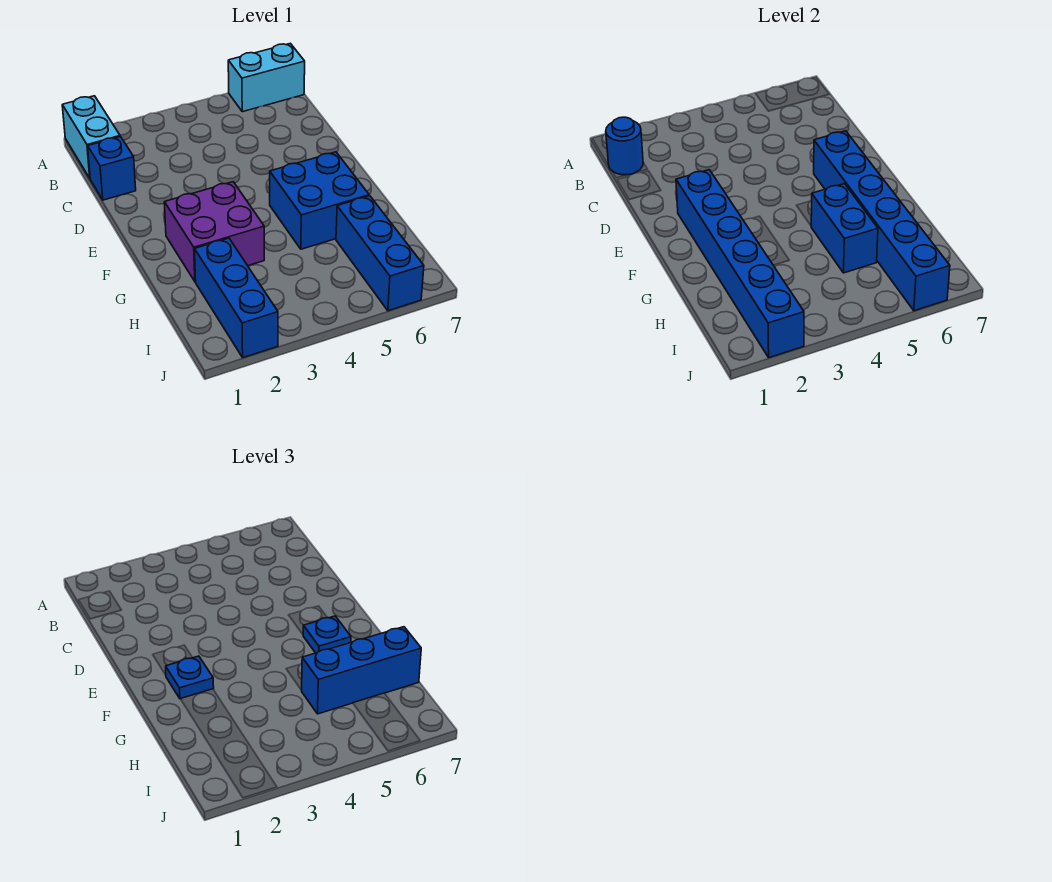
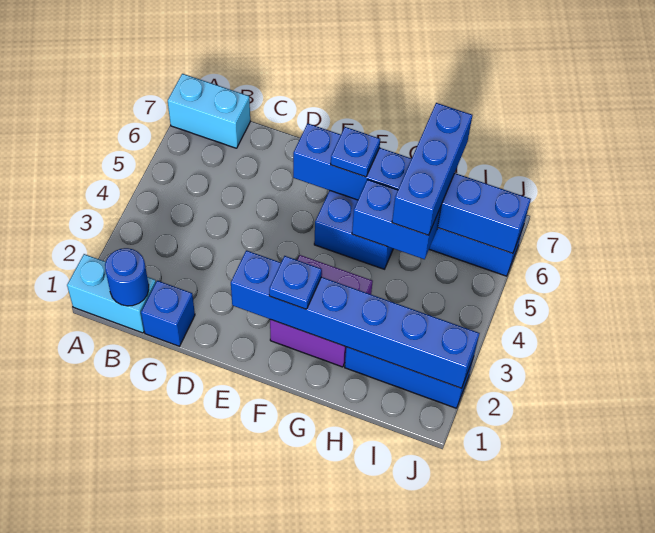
cyan 1x2 brick [228,43,305,112] -> cyan 1x2 brick turned to [168,74,250,148]

